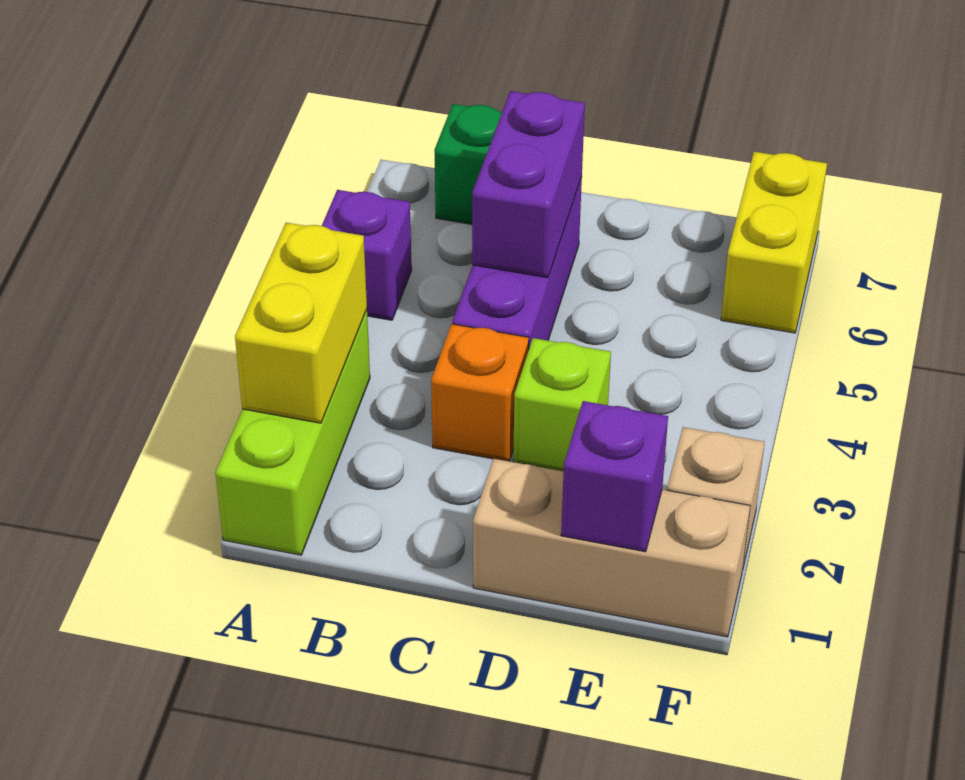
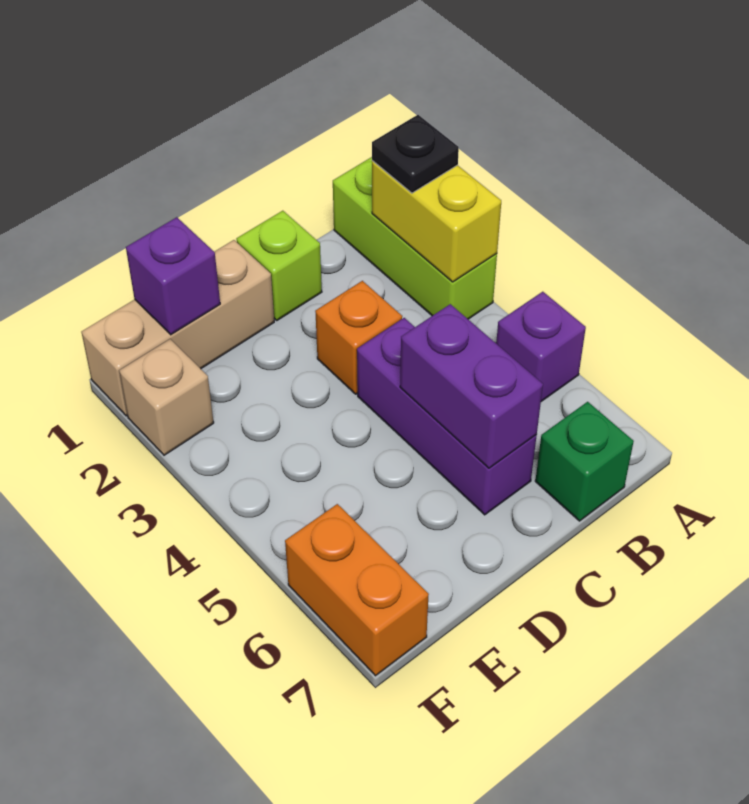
none -> black 1x1 plate [372,115,459,193]
lime 1x1 brick [513,338,611,471] -> lime 1x1 brick moved to [237,211,322,320]
yellow 1x2 brick [721,152,827,333] -> orange 1x2 brick [285,504,429,676]

